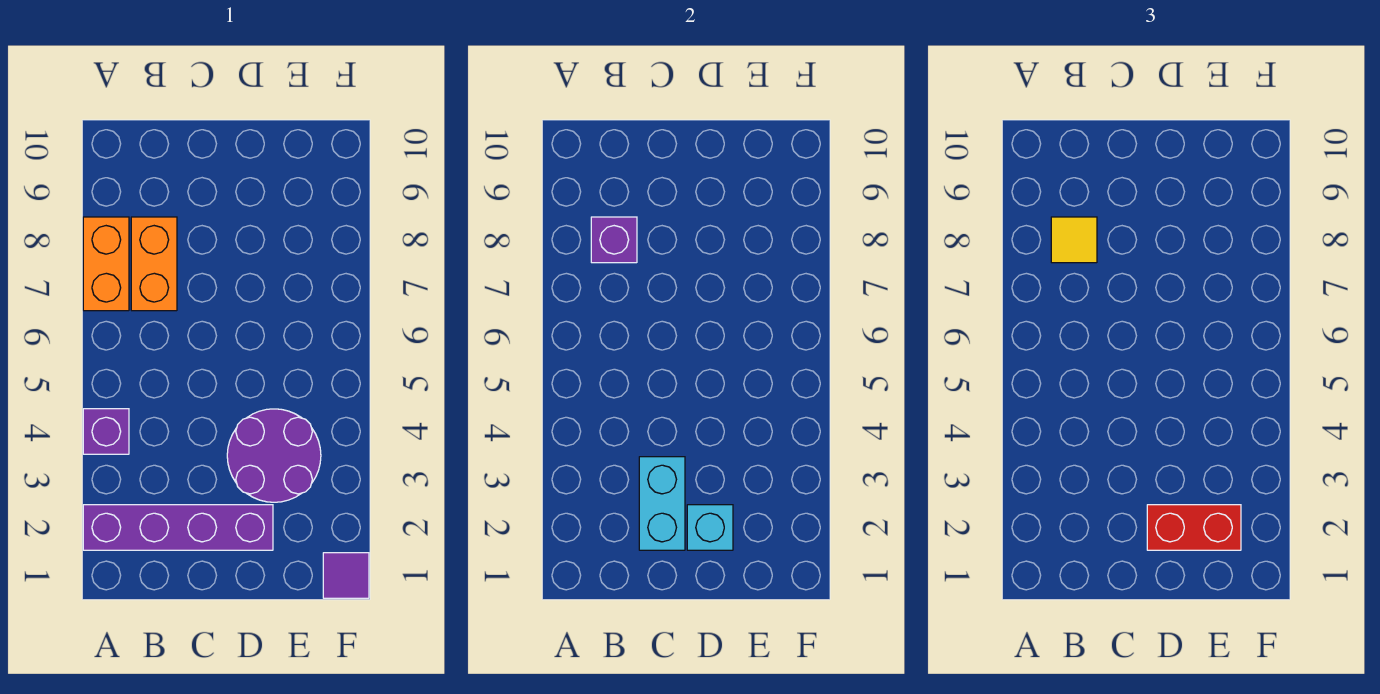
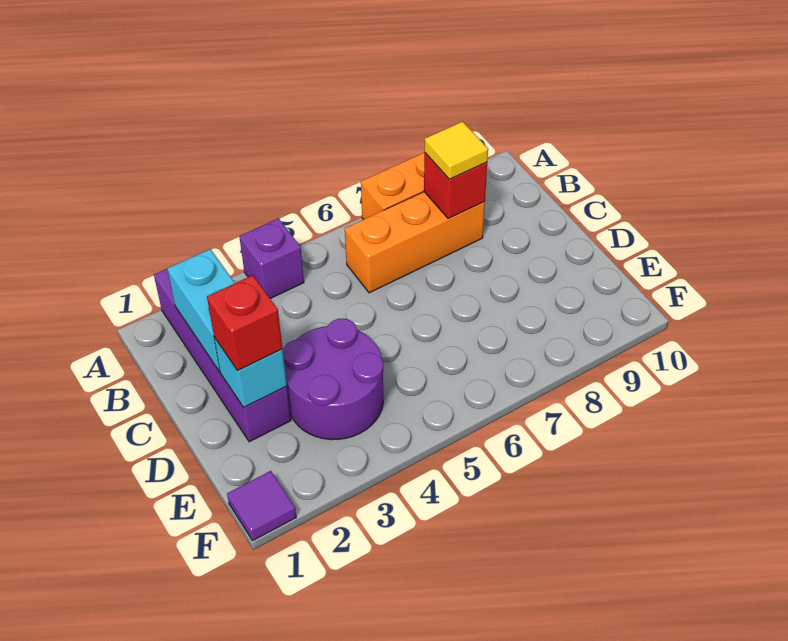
orange 1x2 brick [131,217,177,311] -> orange 1x3 brick [345,192,485,293]
purple 1x1 brick [591,217,637,263] -> red 1x1 brick [424,152,487,218]
cyan 1x2 brick [639,457,685,550] -> cyan 1x2 brick turned to [167,249,235,372]
red 1x2 brick [1147,505,1241,550] -> red 1x1 brick [207,275,282,371]

